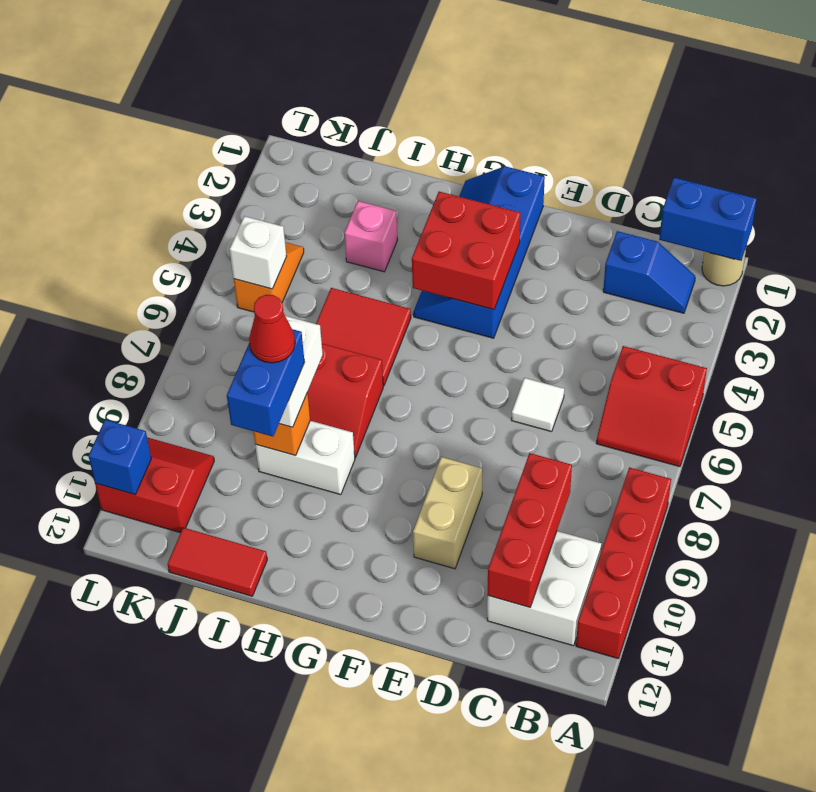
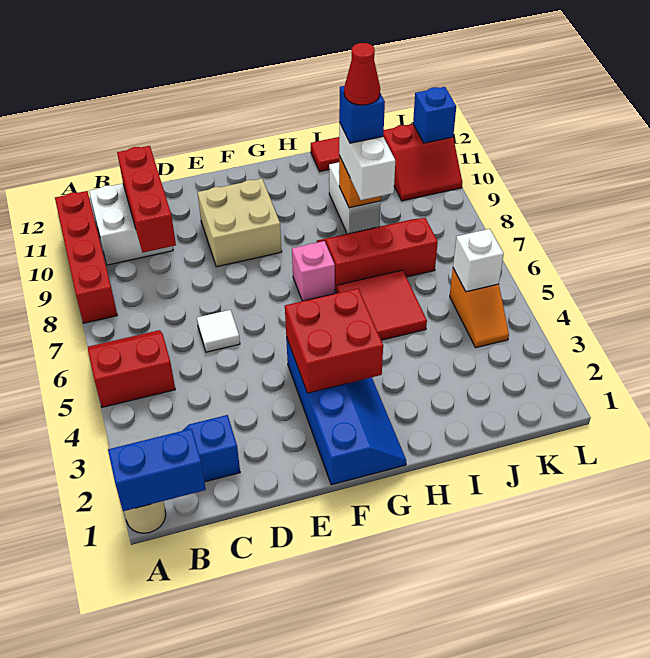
tan 1x2 brick [413,457,482,569] -> tan 2x2 brick [198,179,282,267]
white 1x2 brick [255,421,355,495] -> white 1x2 brick turned to [329,162,381,234]
pink 1x1 brick [344,201,397,272] -> pink 1x1 brick moved to [292,241,335,301]
blue 1x2 brick [227,329,304,436] -> blue 1x1 brick [339,86,385,143]

